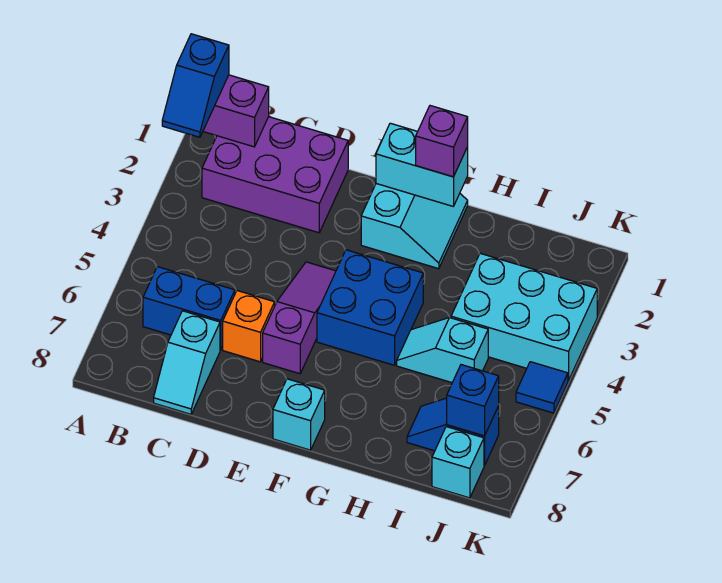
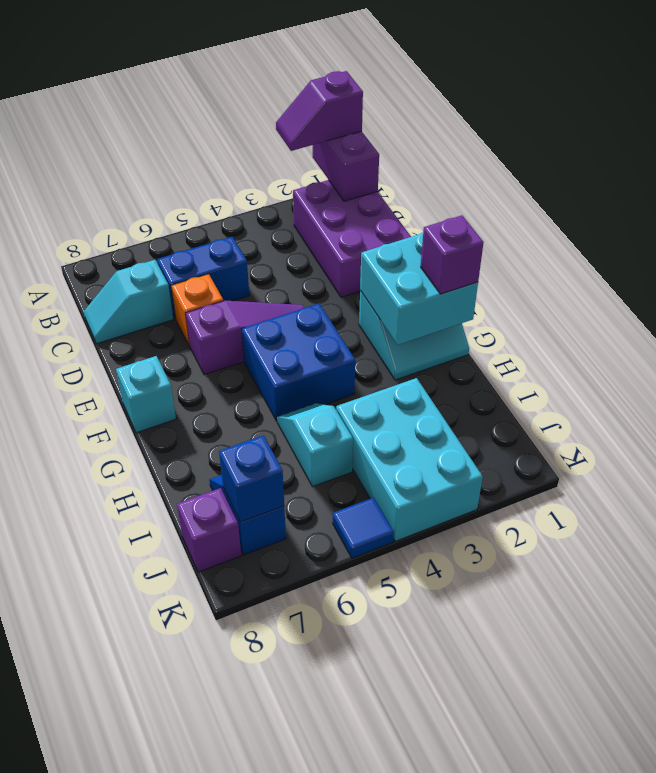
blue 1x2 slope [162,34,229,137] -> purple 1x2 slope [276,71,363,151]
blue 1x2 brick [143,267,235,350] -> blue 1x2 brick turned to [157,237,249,319]
cyan 1x2 brick [376,123,468,206] -> cyan 2x2 brick [360,232,478,345]
cyan 1x1 brick [432,427,484,498] -> purple 1x1 brick [177,488,241,572]

